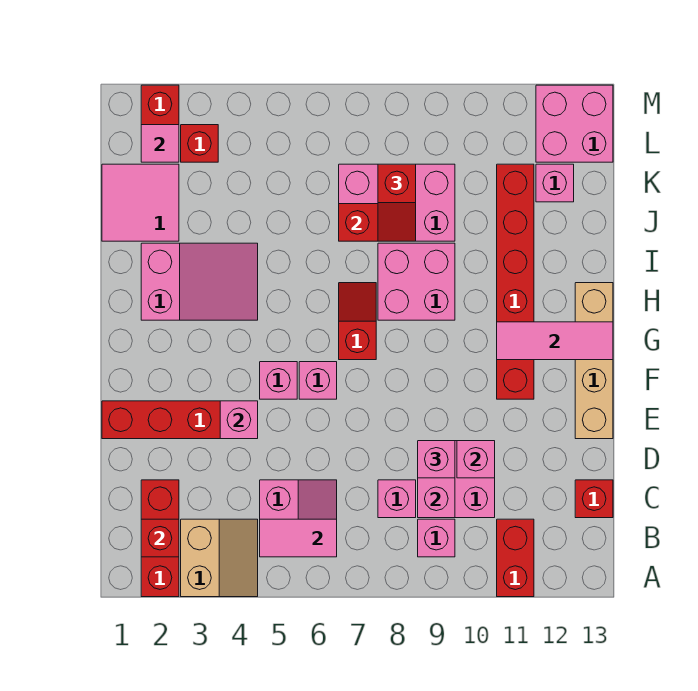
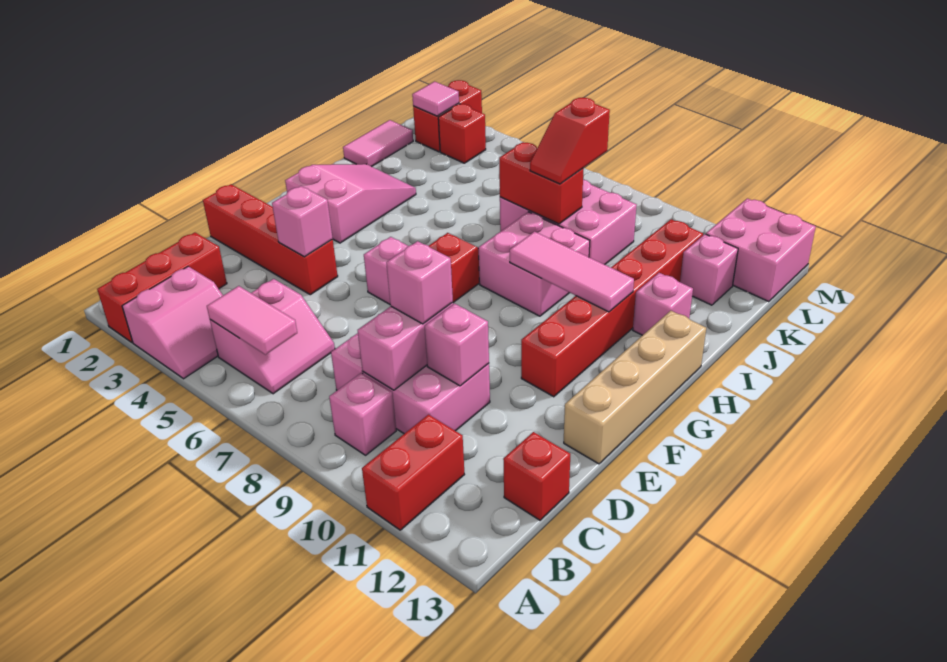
tan 2x2 slope [181,519,258,597] -> pink 2x2 slope [122,266,223,379]
red 1x1 brick [141,519,179,557] -> none
pink 1x1 brick [260,362,297,399] -> pink 1x1 brick moved to [633,273,693,335]
pink 1x3 tile [497,322,613,360] -> pink 1x3 tile moved to [510,232,634,312]
pink 2x3 slope [141,243,258,320] -> pink 2x3 slope turned to [285,164,416,243]
pink 2x2 tile [102,164,179,241] -> pink 1x2 tile [343,120,413,167]

